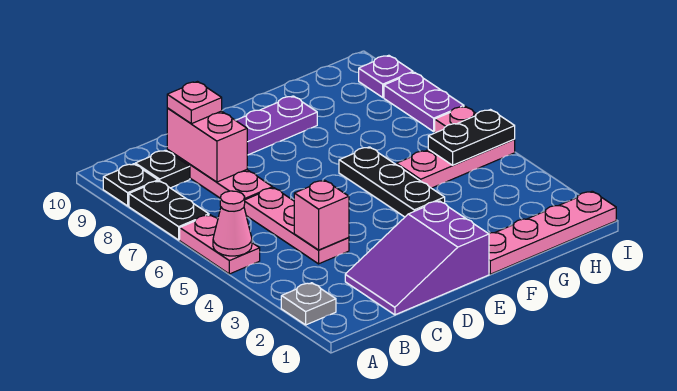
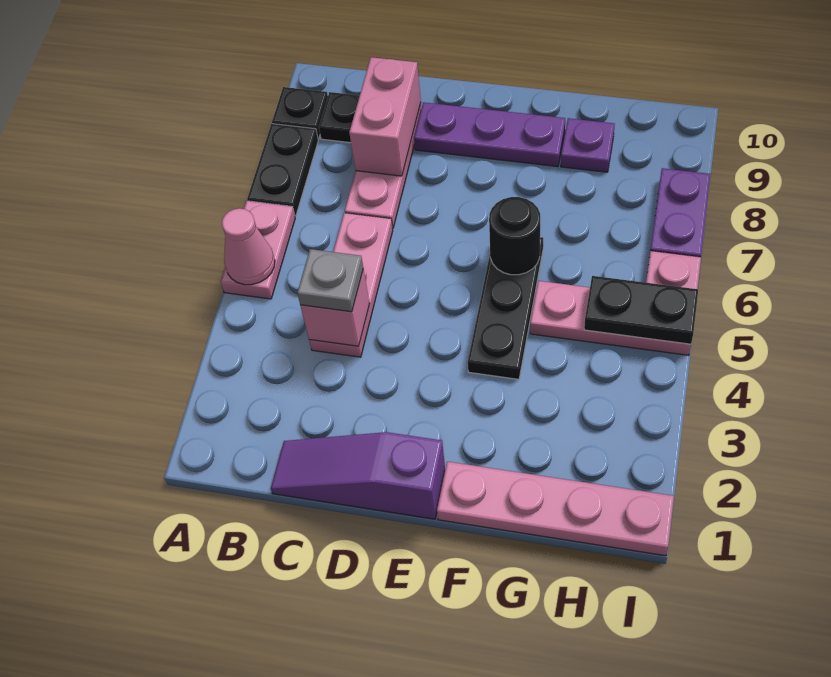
grey 1x1 plate [281,283,336,325] -> grey 1x1 plate moved to [297,249,363,312]
purple 2x3 slope [345,201,489,315] -> purple 1x3 slope [271,432,445,519]
pink 1x1 plate [167,82,222,124] -> none
none -> black 1x1 round brick [489,197,540,275]
purple 1x1 plate [359,55,413,97] -> purple 1x1 plate moved to [561,118,615,172]

